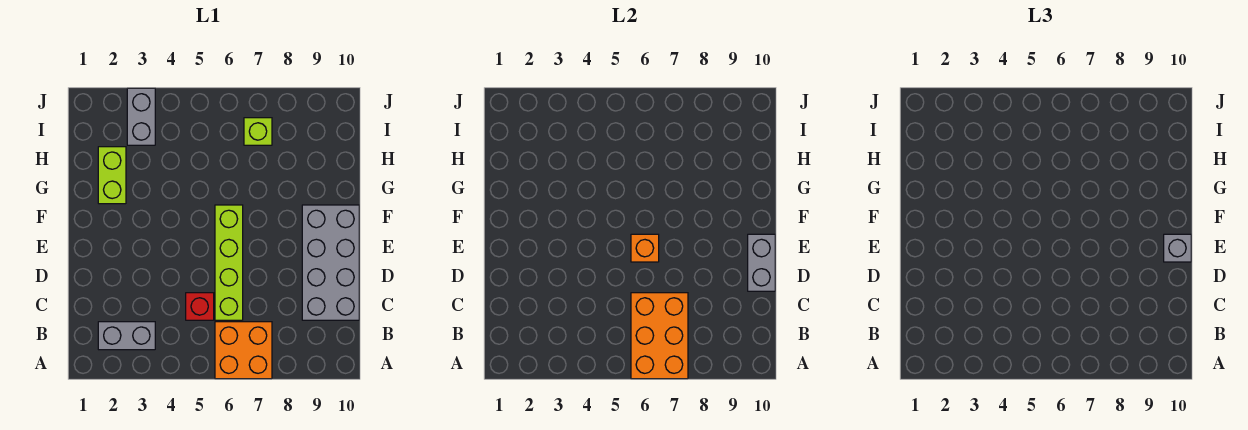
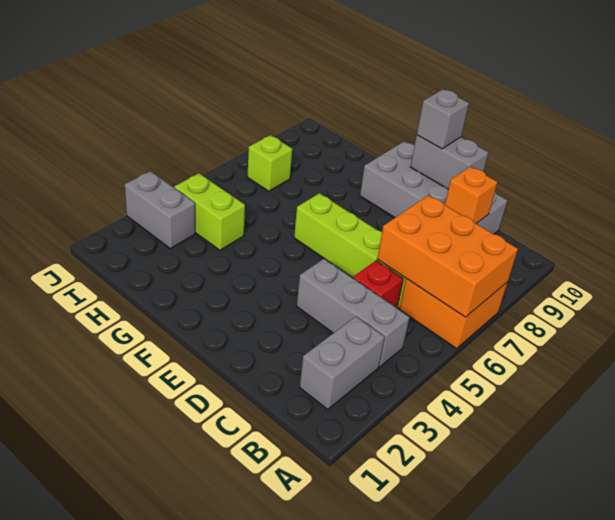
none -> grey 1x3 brick [297,259,410,367]
orange 1x1 brick [631,234,659,262] -> orange 1x1 brick moved to [445,167,497,223]
lime 1x2 brick [98,147,126,204] -> lime 1x2 brick moved to [174,173,245,250]

